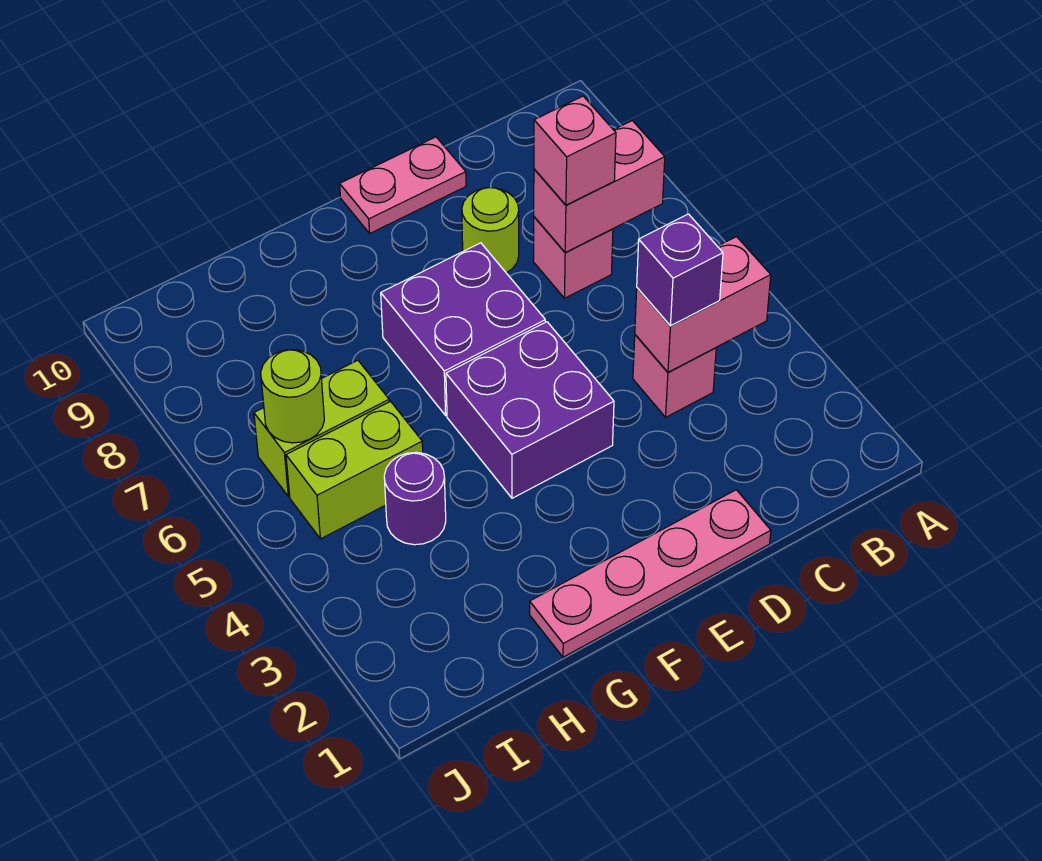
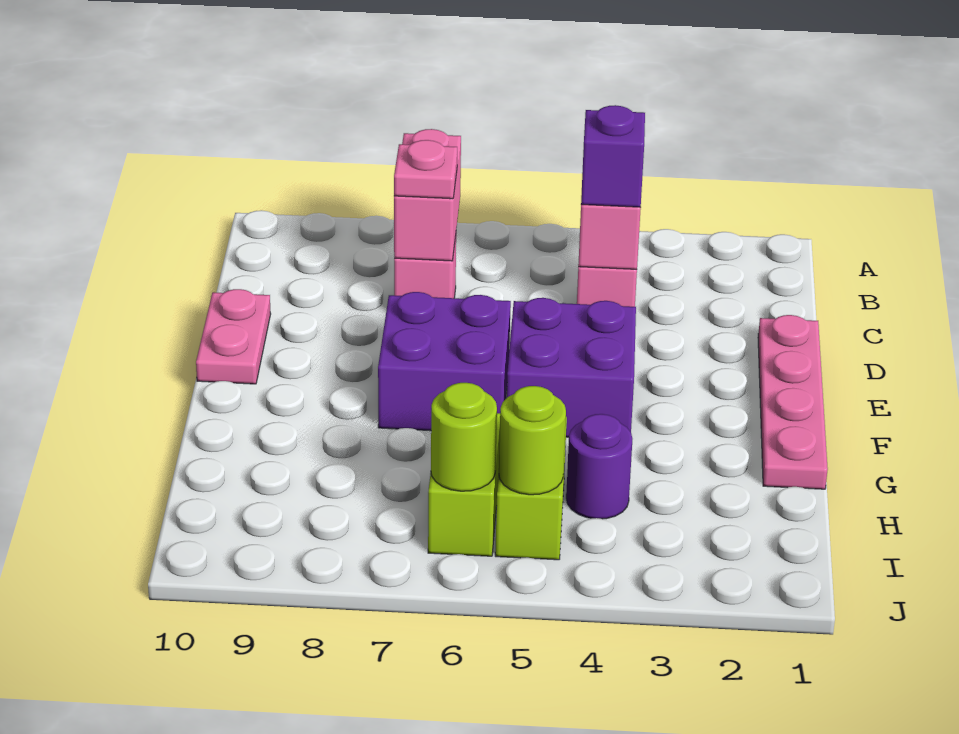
pink 1x1 brick [534,96,616,205] -> pink 1x1 plate [394,140,457,199]
lime 1x1 round brick [462,188,519,273] -> lime 1x1 round brick moved to [499,386,566,495]

